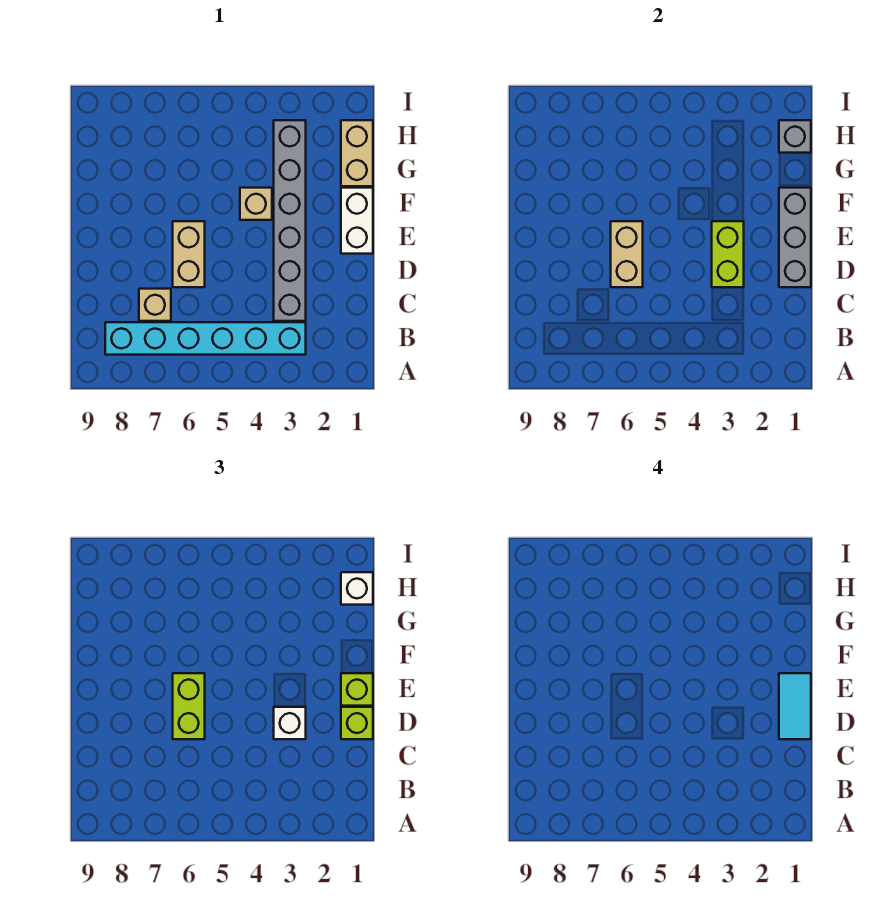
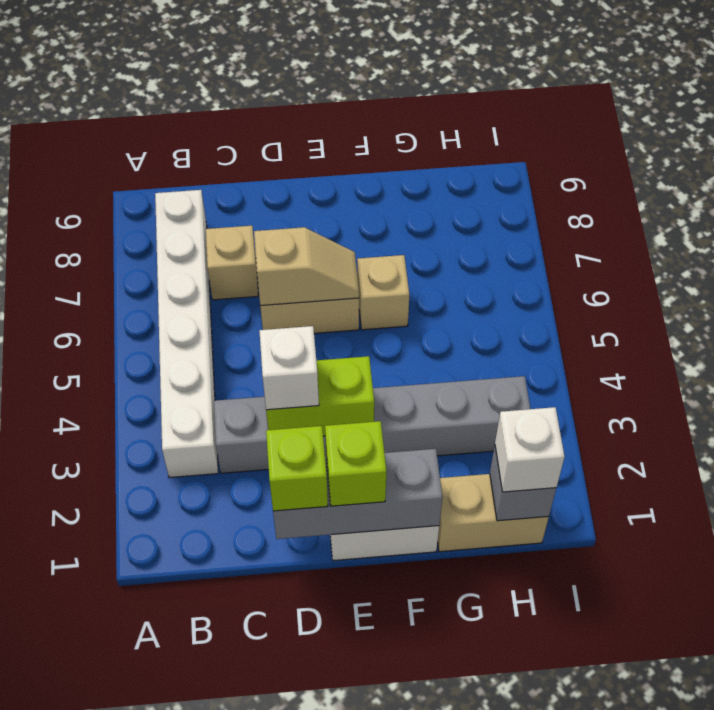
cyan 1x6 brick [105,322,306,355] -> white 1x6 brick [155,190,218,478]
cyan 1x2 tile [779,673,811,739] -> none
tan 1x2 brick [611,221,643,287] -> tan 1x2 slope [254,227,359,306]
lime 1x2 brick [173,673,205,739] -> none
tan 1x1 brick [240,188,272,220] -> tan 1x1 brick moved to [357,255,409,330]

